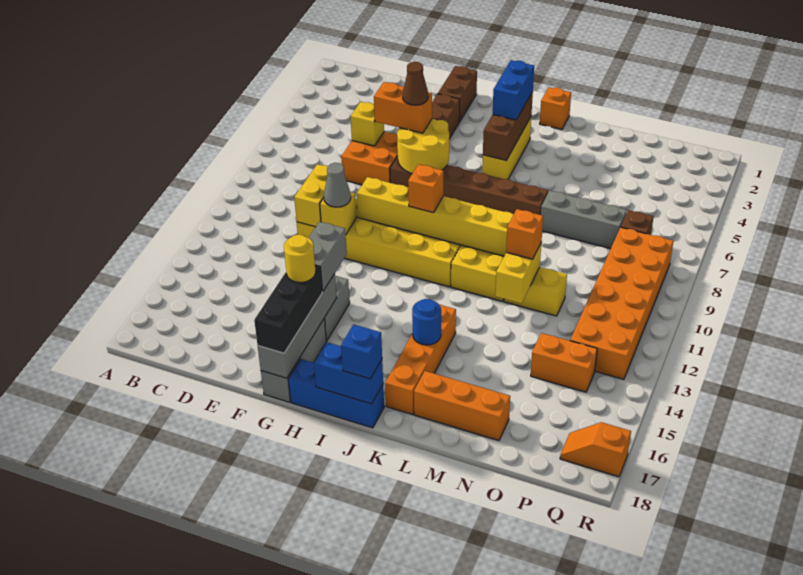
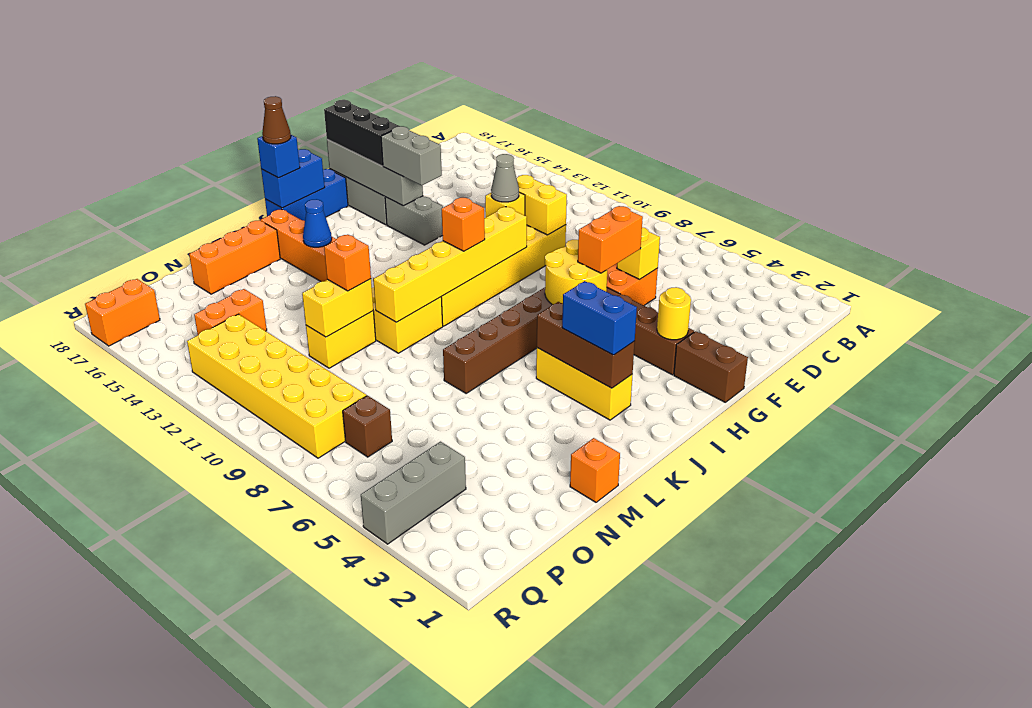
brown 1x1 cone [403,62,428,105] -> brown 1x1 cone moved to [262,96,291,144]
yellow 1x1 round brick [284,235,316,283] -> yellow 1x1 round brick moved to [657,287,691,340]
orange 1x1 brick [540,87,571,129] -> orange 1x1 brick moved to [570,438,620,502]
blue 1x1 round brick [412,299,441,345] -> blue 1x1 cone [303,199,332,247]
grey 1x3 brick [541,191,627,249] -> grey 1x3 brick moved to [361,442,466,544]
yellow 1x2 brick [495,244,541,304] -> yellow 1x2 brick turned to [302,279,373,337]
orange 2x6 brick [570,227,673,379] -> yellow 2x6 brick [187,314,366,458]
orange 1x2 slope [560,422,631,477] -> orange 1x2 brick [85,279,160,346]

